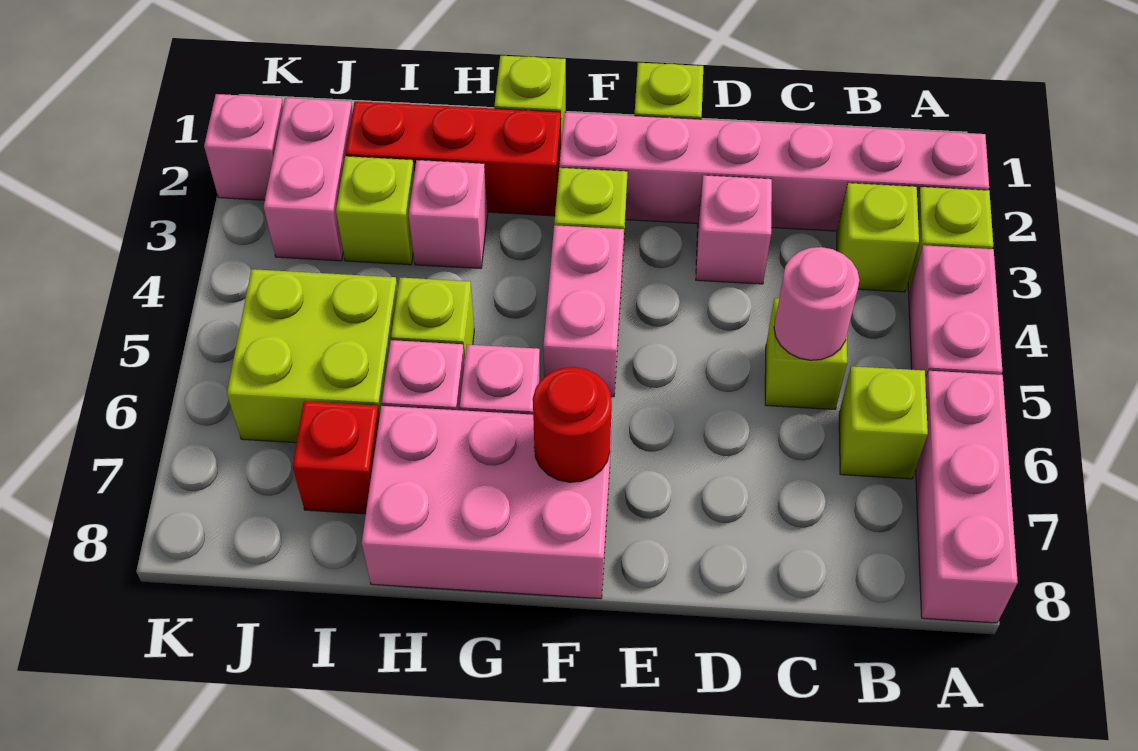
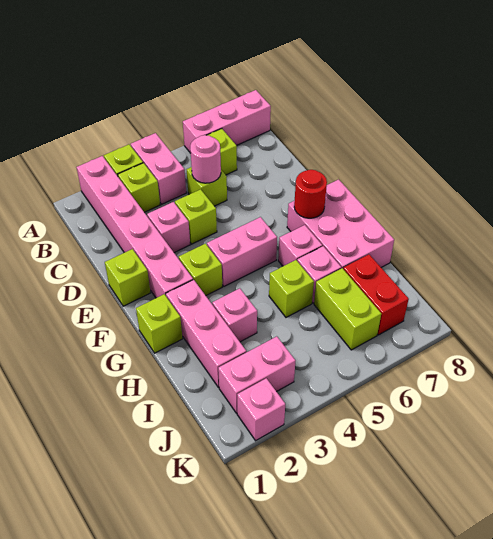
pink 1x2 brick [909,245,1002,380] -> pink 1x2 brick turned to [131,133,186,204]
red 1x3 brick [346,101,561,216] -> pink 1x3 brick [166,280,246,387]
lime 1x1 brick [336,156,414,265] -> lime 1x1 brick moved to [175,189,217,244]
lime 2x2 brick [227,269,398,443] -> lime 1x2 brick [314,268,381,350]
red 1x1 brick [293,401,380,514] -> red 1x2 brick [343,255,409,335]

